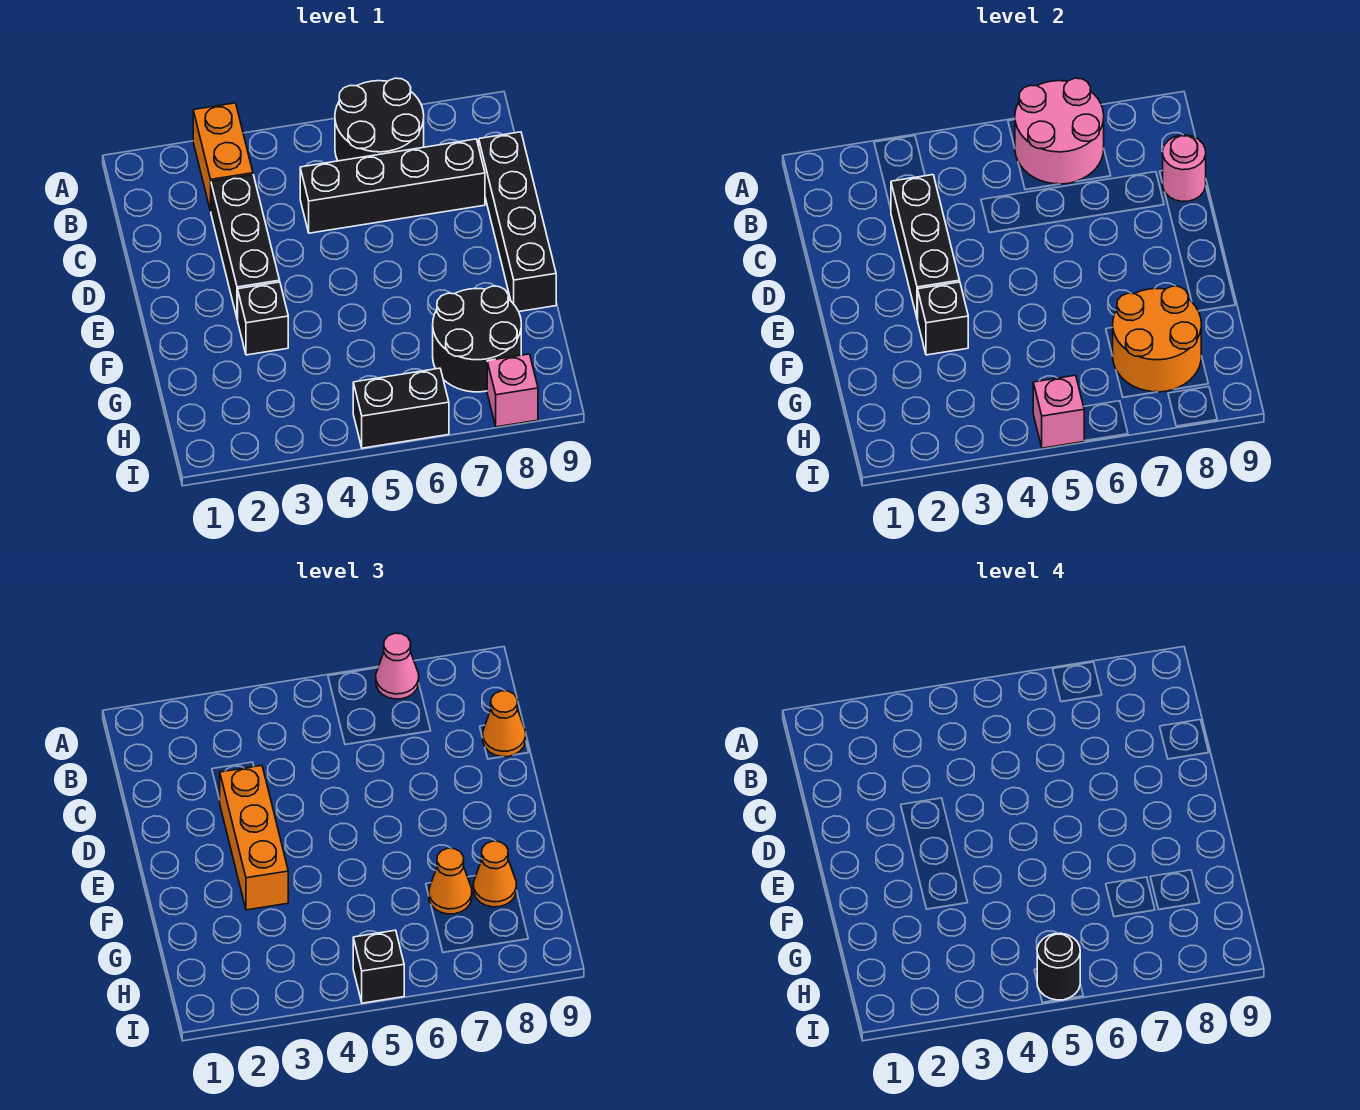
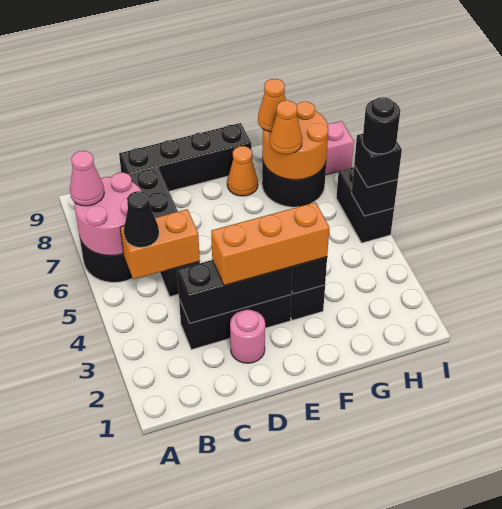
orange 1x2 brick [193,103,253,211] -> orange 1x2 brick moved to [120,209,200,279]
none -> black 1x1 cone [124,191,159,247]
pink 1x1 round brick [1163,135,1206,201] -> pink 1x1 round brick moved to [230,310,265,363]
orange 1x1 cone [483,691,526,757] -> orange 1x1 cone moved to [227,146,258,196]
pink 1x1 brick [1033,375,1084,448] -> black 1x1 brick [352,166,398,216]

